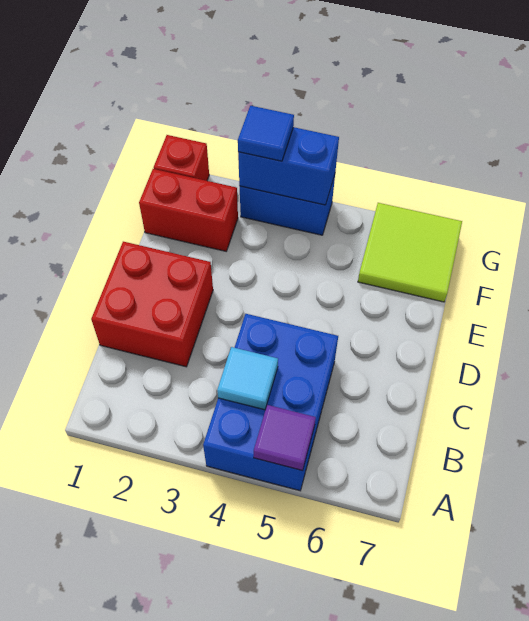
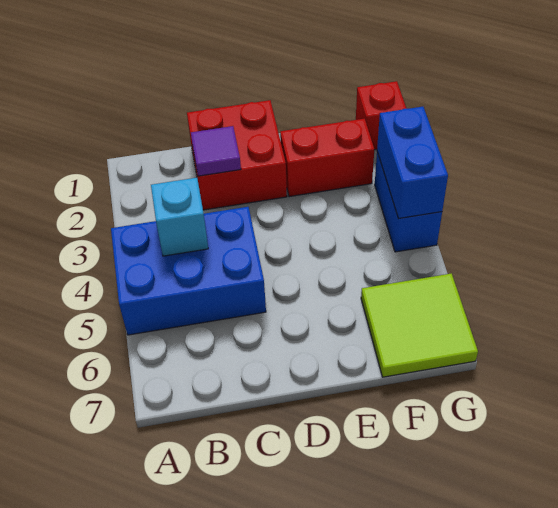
purple 1x1 tile [254,405,316,471] -> purple 1x1 tile moved to [191,126,241,176]
cyan 1x1 tile [217,347,278,410] -> cyan 1x1 brick [151,178,208,256]
red 1x2 brick [139,169,238,251] -> red 1x2 brick turned to [280,119,374,197]
blue 1x1 tile [238,106,294,161] -> none

